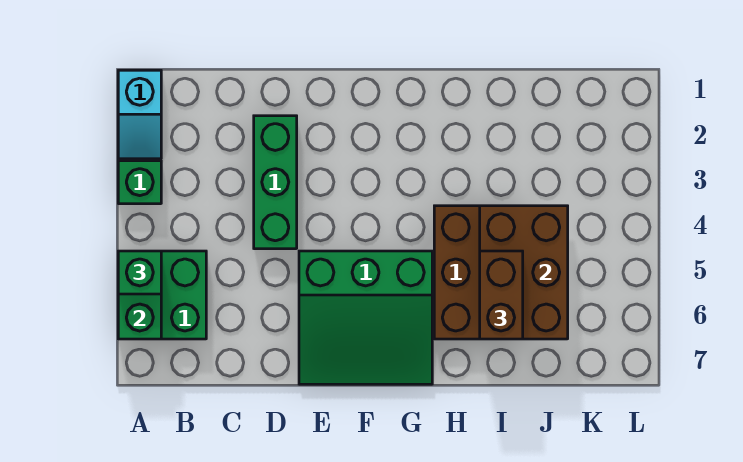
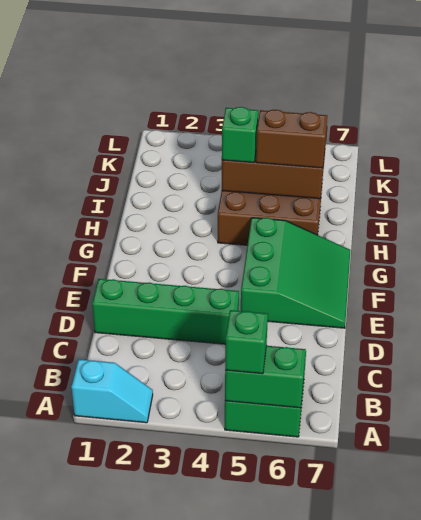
green 1x1 brick [118,161,161,204] -> green 1x1 brick moved to [222,107,258,163]
green 1x3 brick [254,116,297,249] -> green 1x4 brick [92,279,239,344]

